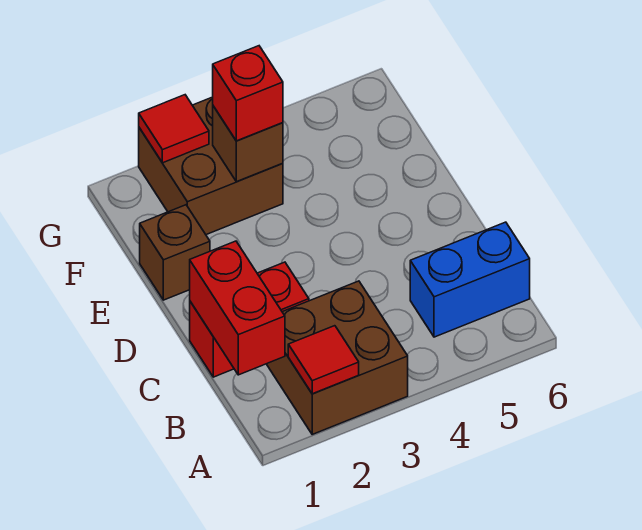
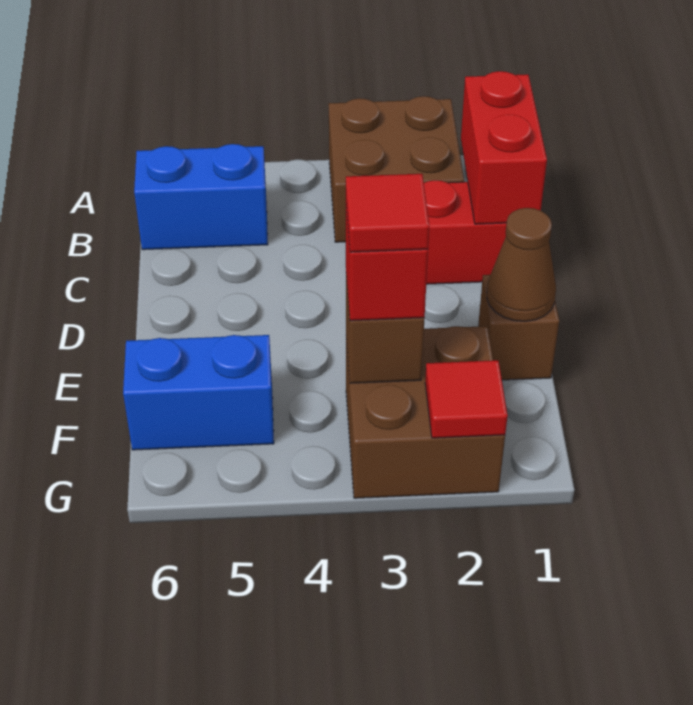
red 1x1 tile [288,326,359,394] -> red 1x1 tile moved to [346,174,429,252]
none -> brown 1x1 cone [487,208,556,321]
none -> blue 1x2 brick [123,335,274,450]

